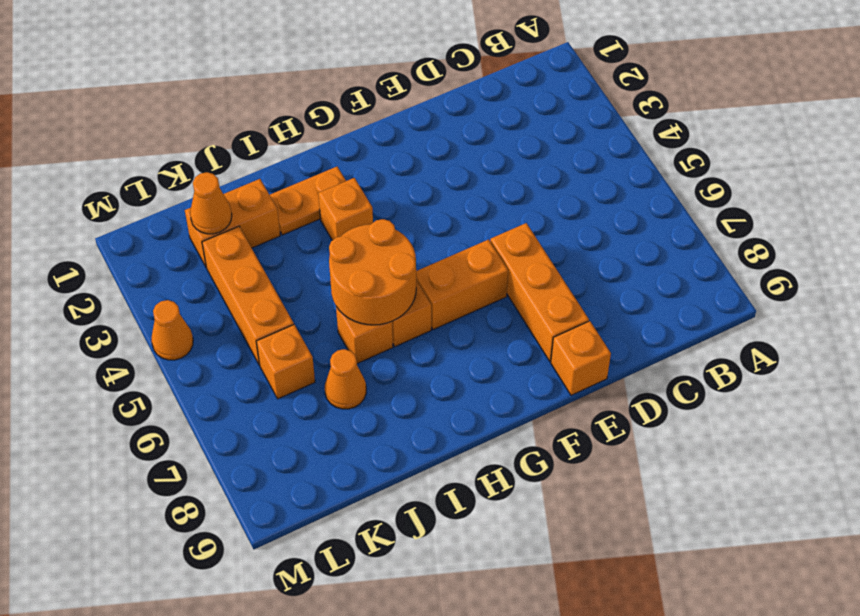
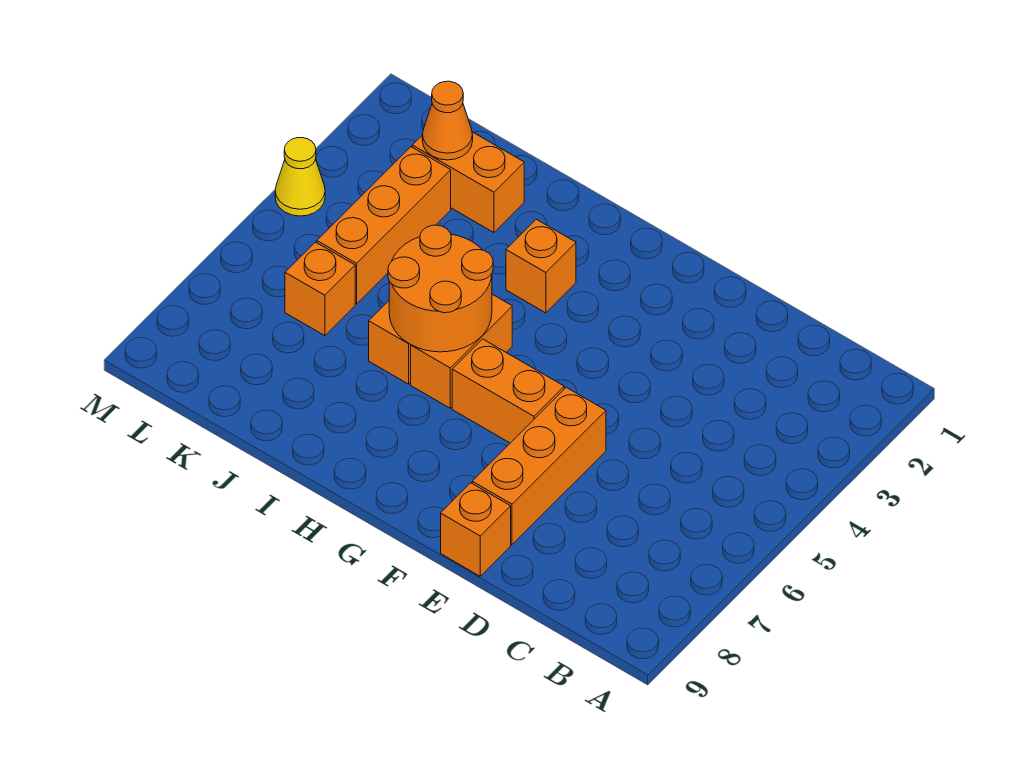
orange 1x2 plate [270,167,346,235] -> none
orange 1x1 cone [325,349,366,409] -> none
orange 1x1 cone [151,300,193,360] -> yellow 1x1 cone [275,138,325,216]

